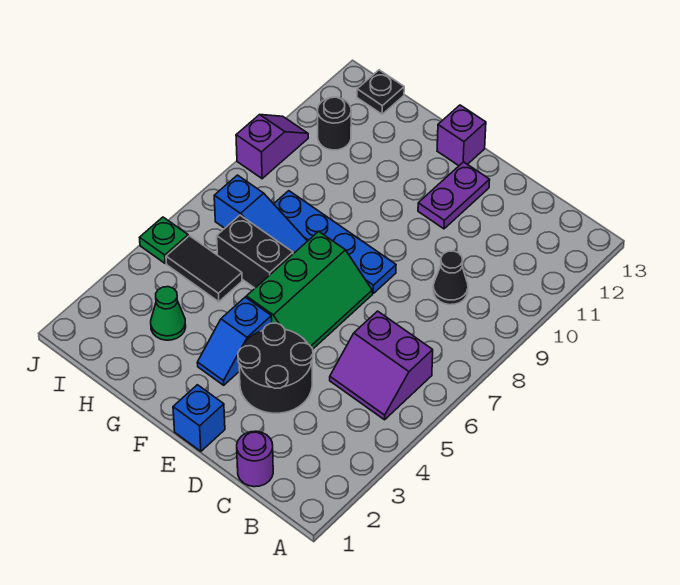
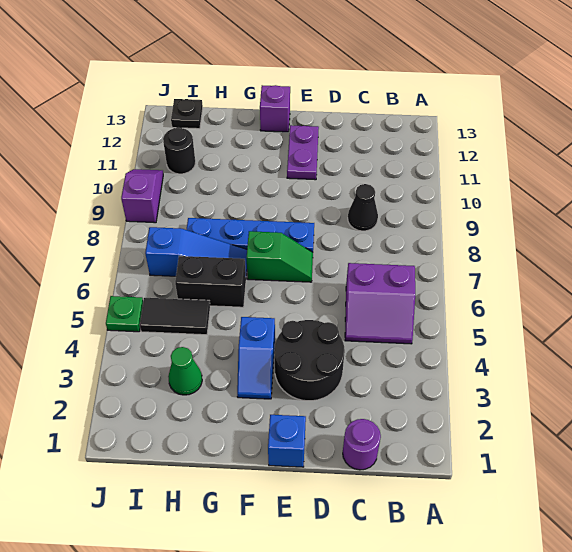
green 2x3 slope [246,231,372,349] -> green 1x2 slope [246,231,313,282]

